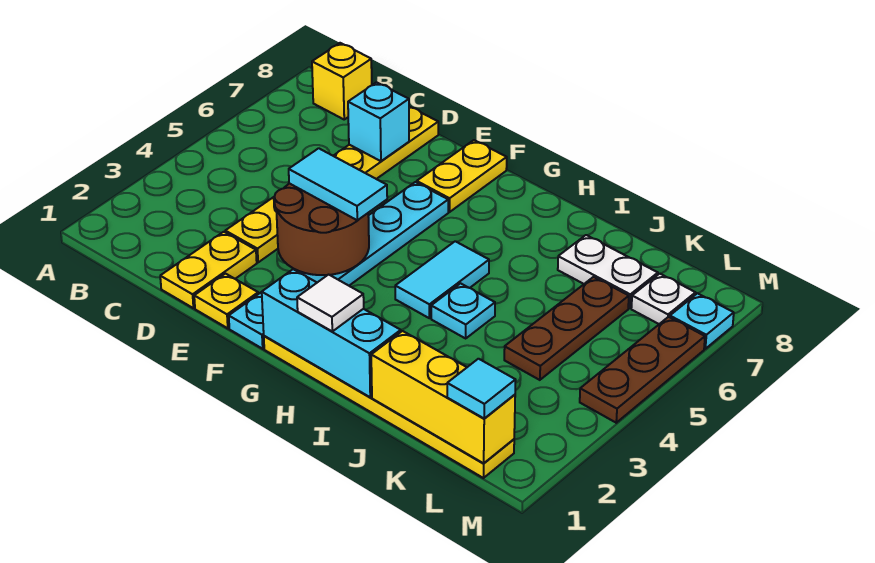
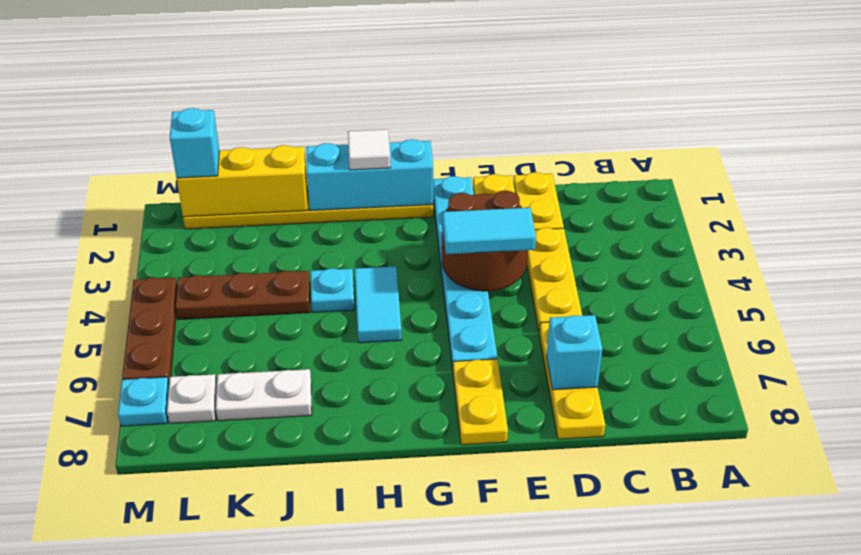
yellow 1x1 brick [312,43,372,119] -> none
brown 1x3 plate [504,277,629,380] -> brown 1x3 plate turned to [176,271,310,320]
cyan 1x1 tile [447,359,516,419] -> cyan 1x1 brick [170,108,219,178]

